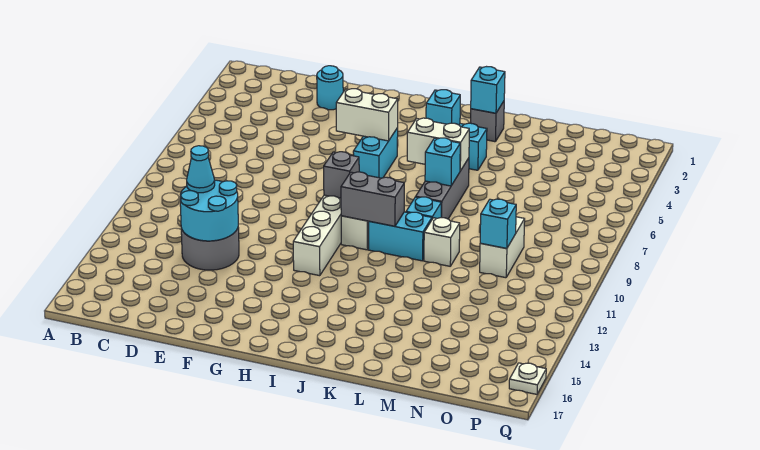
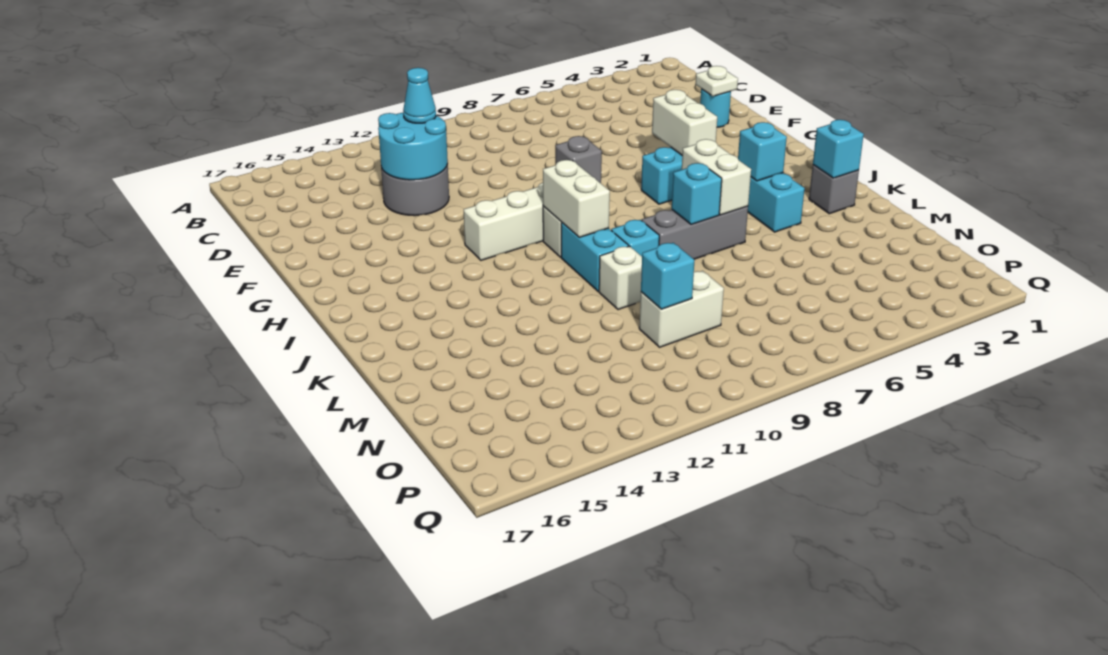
grey 1x2 brick [341,172,404,226] -> white 1x2 brick [543,160,610,237]
white 1x1 plate [509,363,546,394] -> white 1x1 plate moved to [695,66,738,96]

